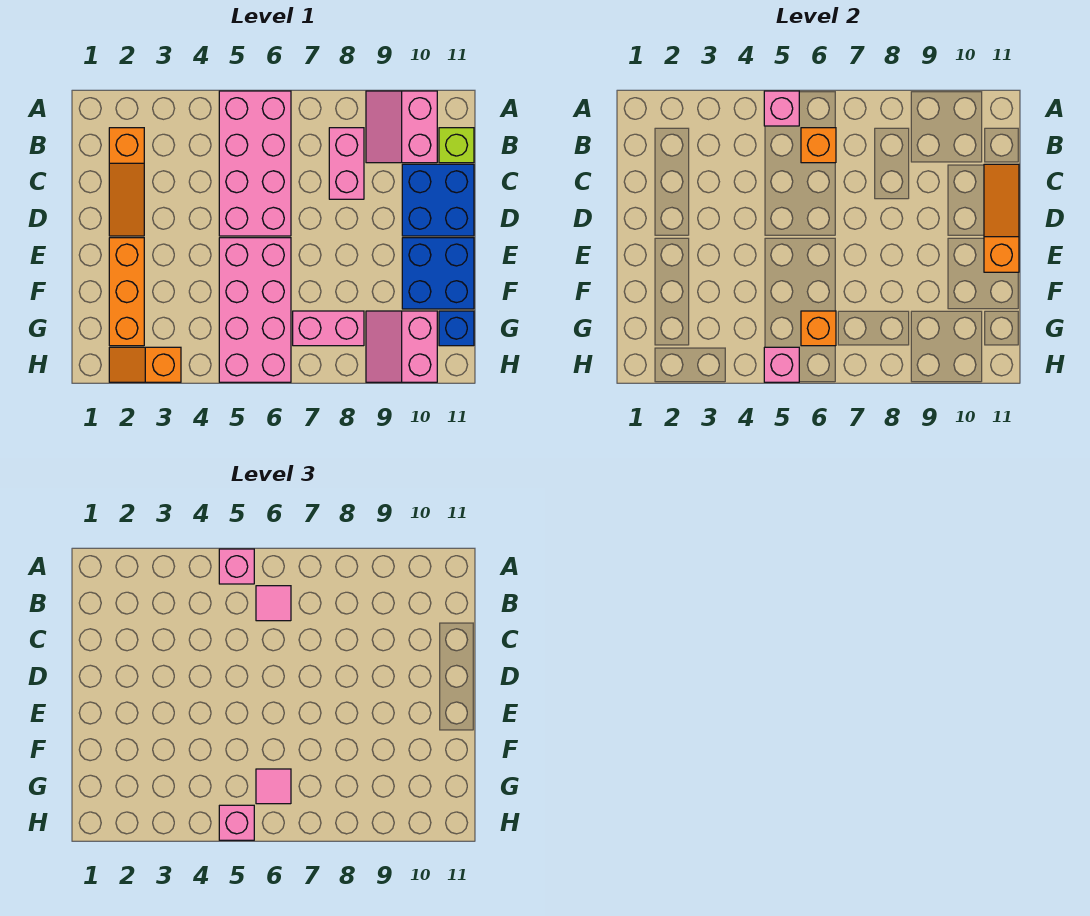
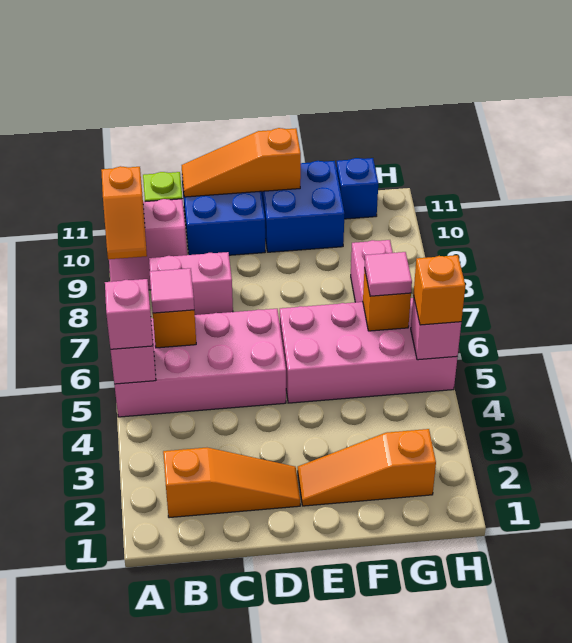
orange 1x3 brick [109,238,144,346] -> orange 1x3 slope [298,429,436,506]
pink 2x2 slope [366,311,437,382] -> none
orange 1x2 slope [109,347,181,382] -> orange 1x2 slope moved to [101,166,147,259]
pink 1x1 brick [219,805,254,840] -> orange 1x1 brick [414,255,465,325]

